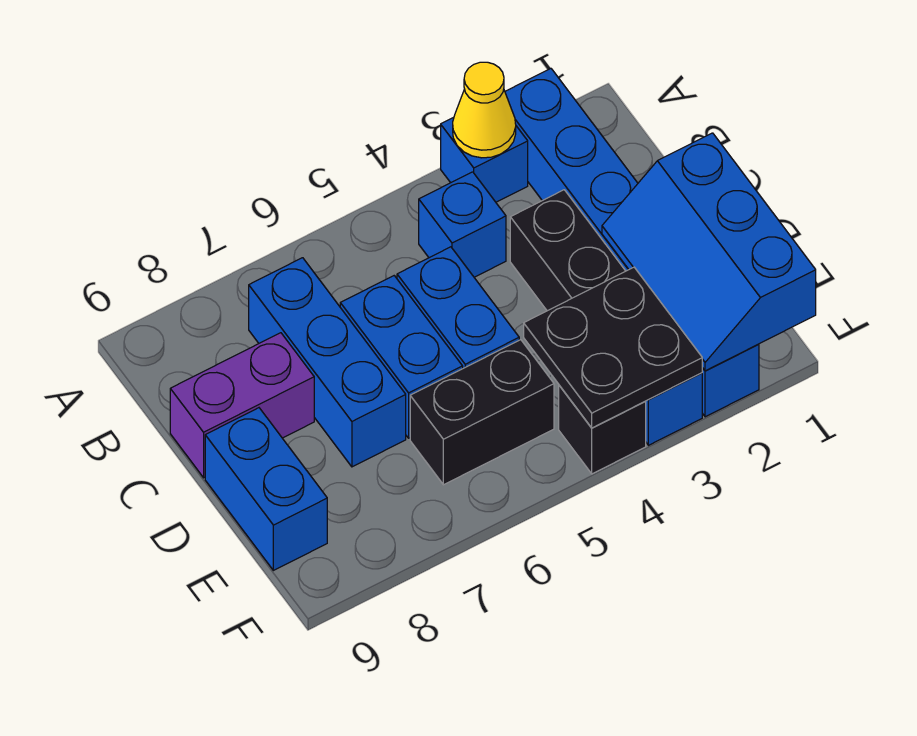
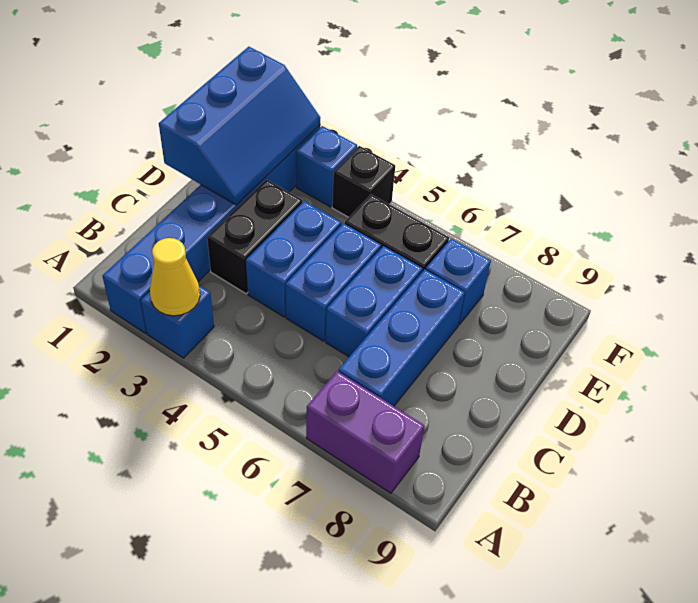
blue 1x1 brick [419,172,506,277] -> blue 1x1 brick moved to [426,238,491,325]
purple 1x2 brick [170,333,314,478] -> purple 1x2 brick moved to [306,371,425,493]
blue 1x2 brick [205,408,327,570] -> blue 1x2 brick moved to [246,201,341,317]
black 2x2 plate [524,267,702,428] -> none

